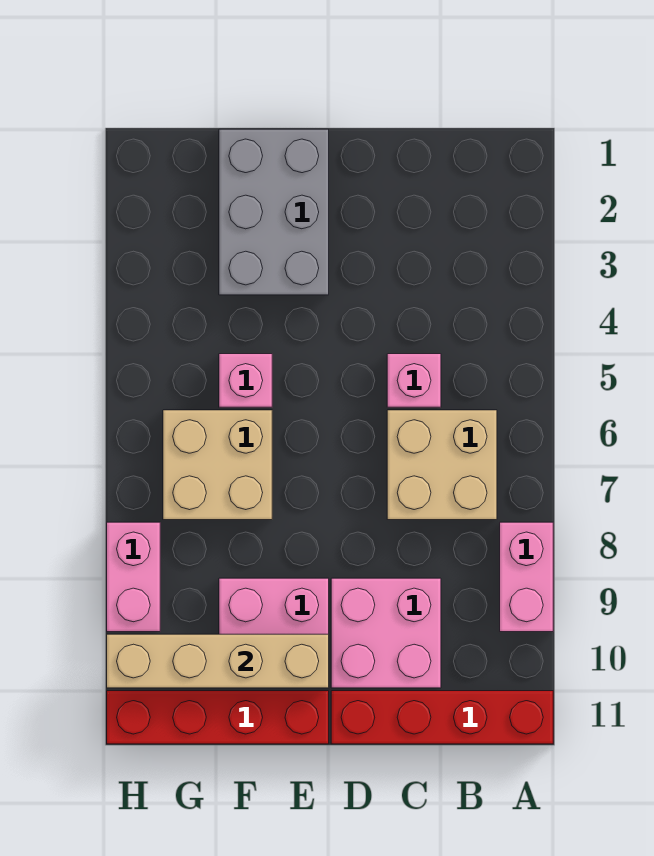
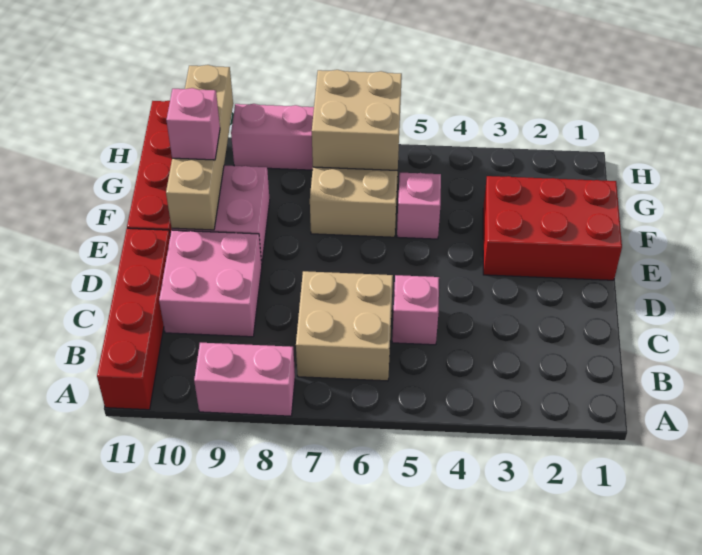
grey 2x3 brick [219,129,329,295] -> red 2x3 brick [483,176,622,280]
none -> pink 1x1 brick [166,88,220,160]
none -> tan 2x2 brick [312,70,402,171]

